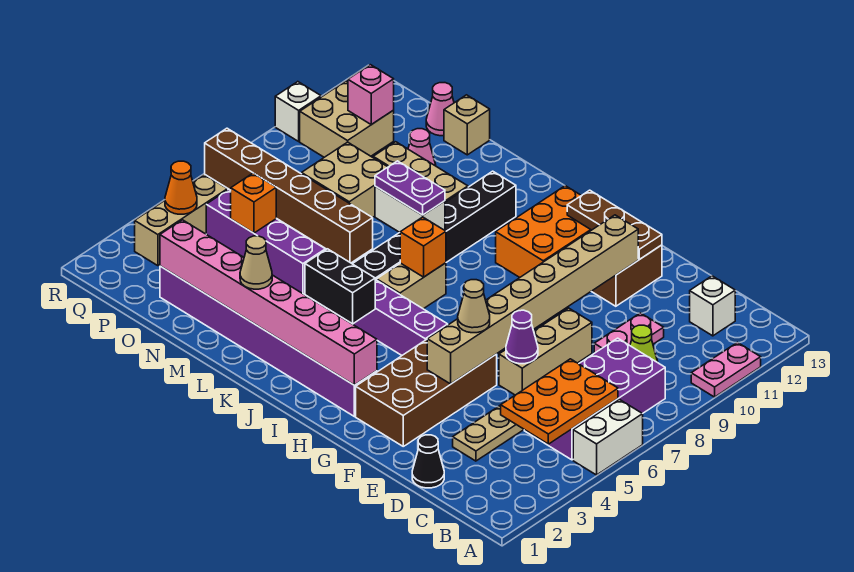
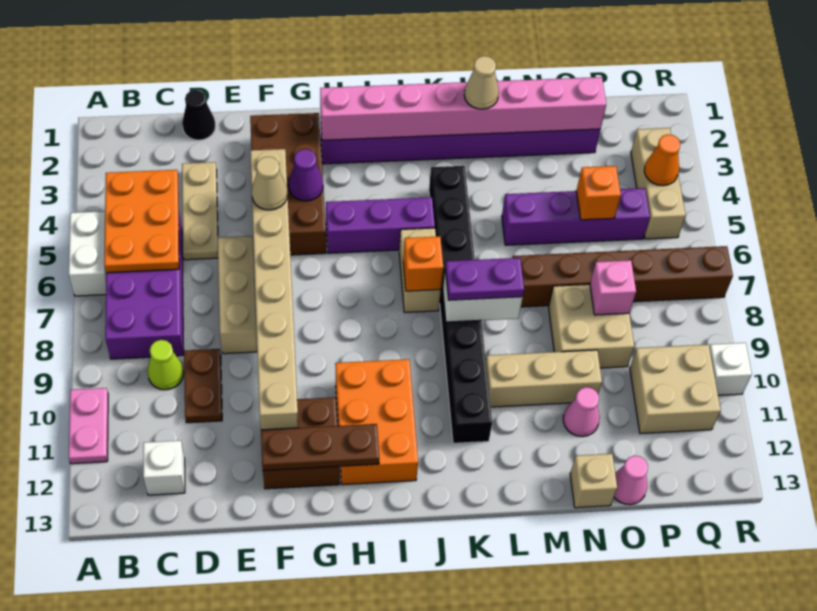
pink 1x2 plate [594,313,664,353] -> brown 1x2 plate [184,349,222,423]
purple 1x1 cone [506,310,538,364] -> purple 1x1 cone moved to [289,149,323,201]
black 1x2 brick [305,249,375,324] -> none
pink 1x1 brick [348,65,394,125] -> pink 1x1 brick moved to [590,260,636,315]

